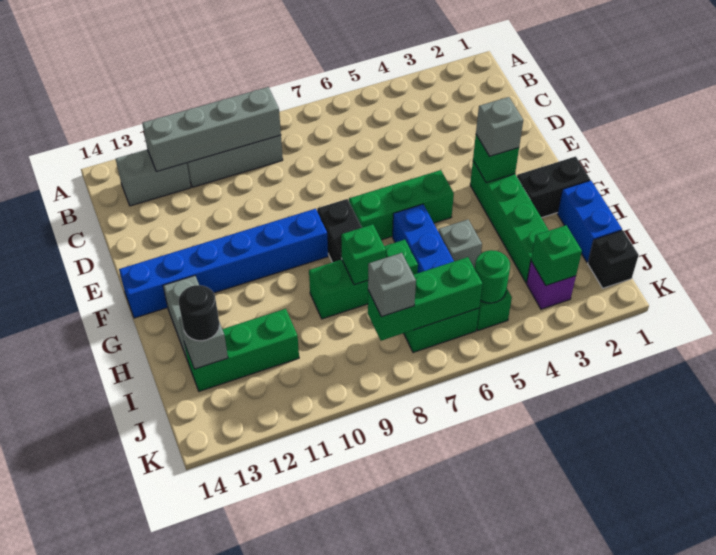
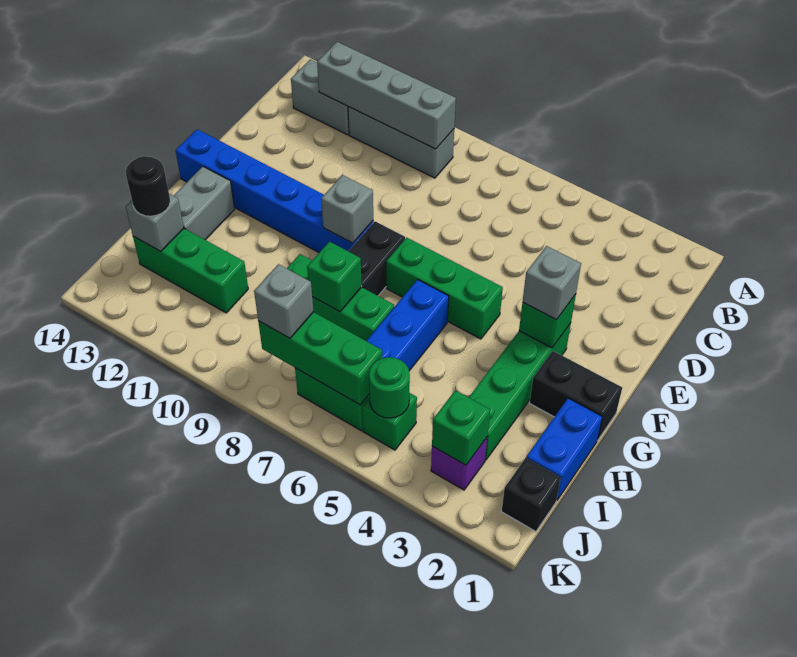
grey 1x1 brick [438,220,482,268] -> grey 1x1 brick moved to [321,175,373,243]

